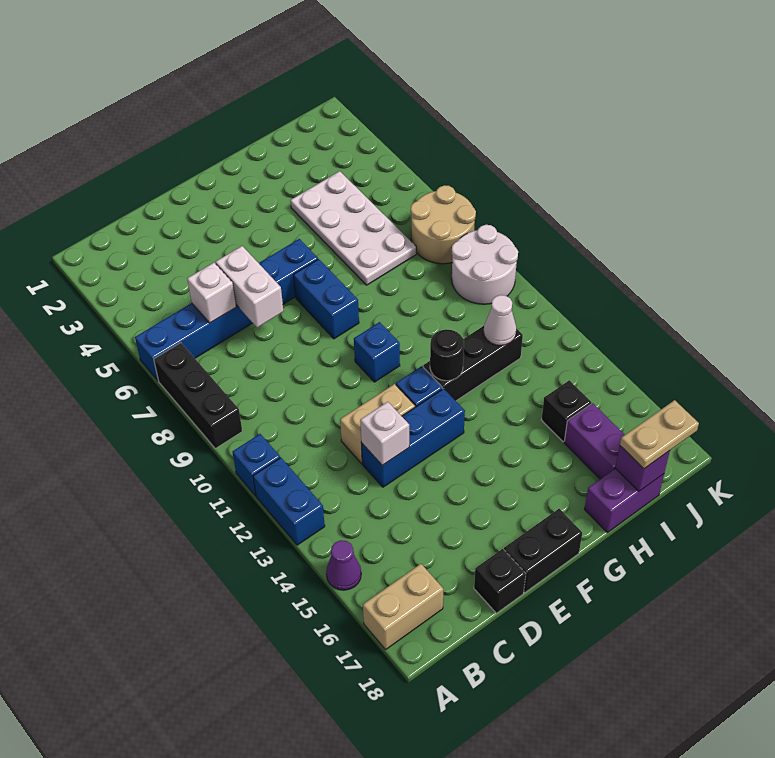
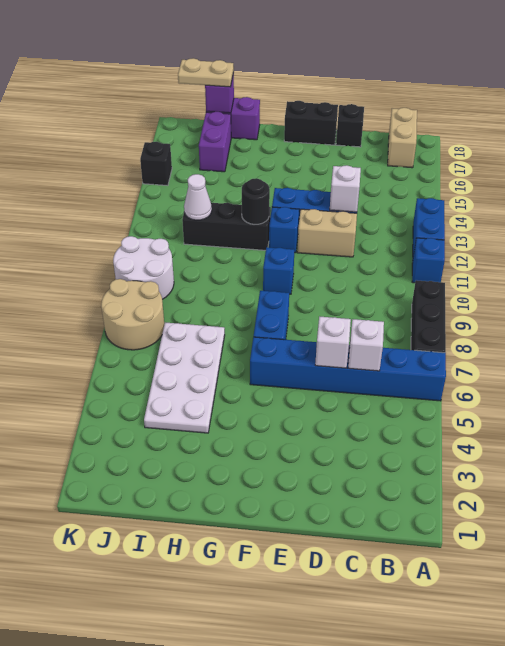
purple 1x1 cone [326,540,361,590] -> none
tan 1x2 brick [363,564,443,649] -> tan 1x2 brick turned to [388,108,417,168]
white 1x2 brick [216,246,283,328] -> white 1x1 brick [315,316,351,368]
black 1x1 brick [541,380,592,442] -> black 1x1 brick moved to [140,142,172,186]

